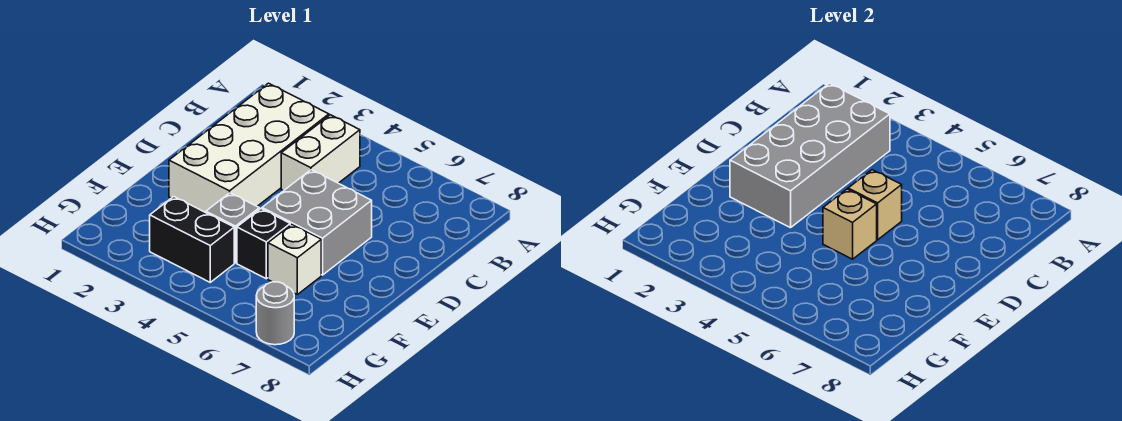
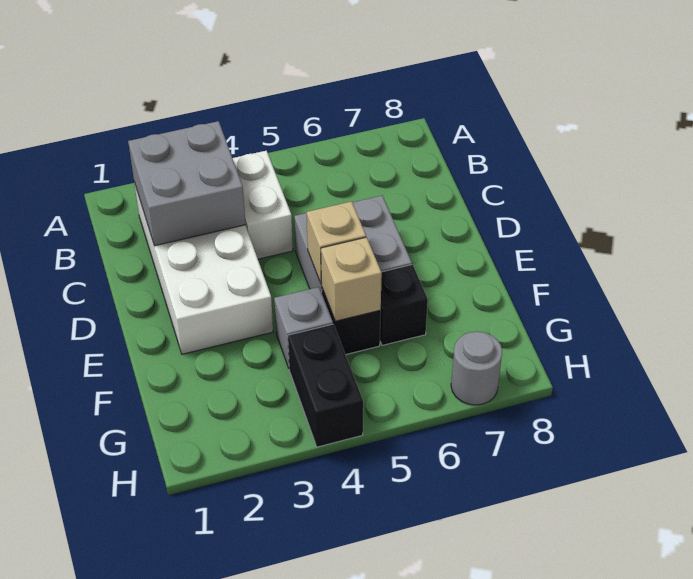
grey 2x4 brick [730,83,890,228] -> grey 2x2 brick [128,121,246,246]
tan 1x1 brick [848,170,902,240] -> tan 1x1 brick moved to [321,237,382,321]
white 1x1 brick [268,225,321,294] -> black 1x1 brick [380,265,428,345]
black 1x2 brick [150,197,234,282] -> black 1x2 brick turned to [288,324,363,447]

